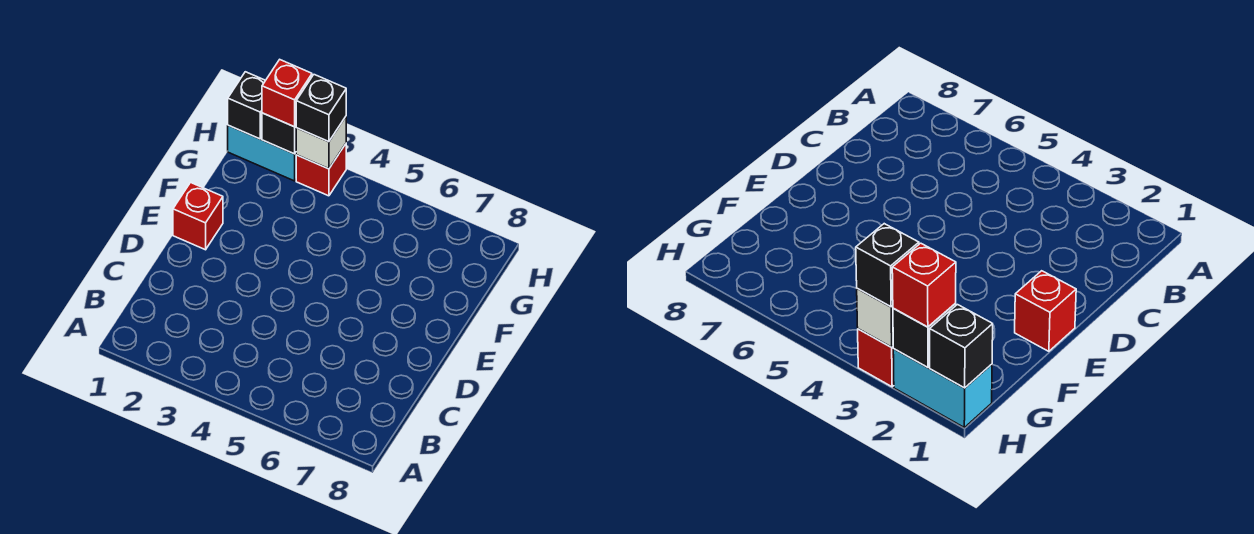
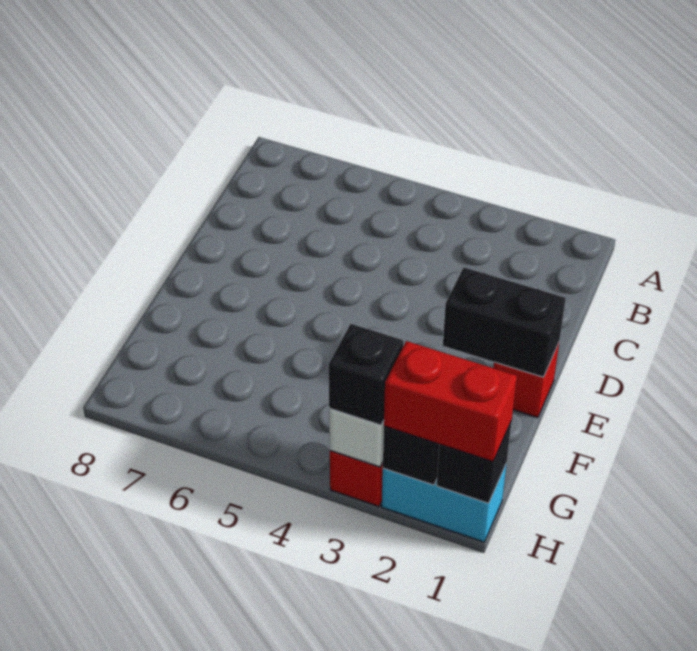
none -> black 1x2 brick [443,267,566,377]
red 1x1 brick [262,60,312,127] -> red 1x2 brick [384,341,517,462]

